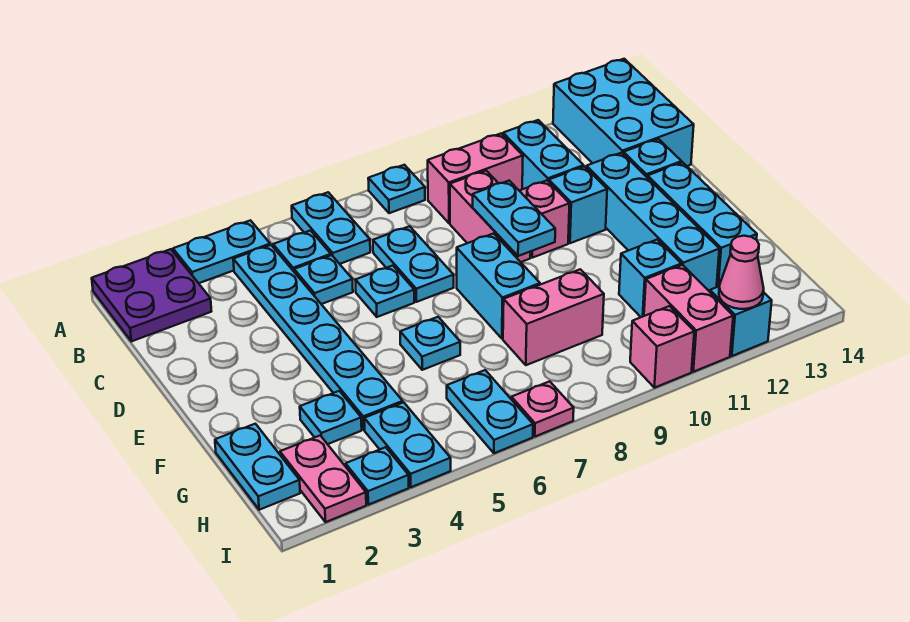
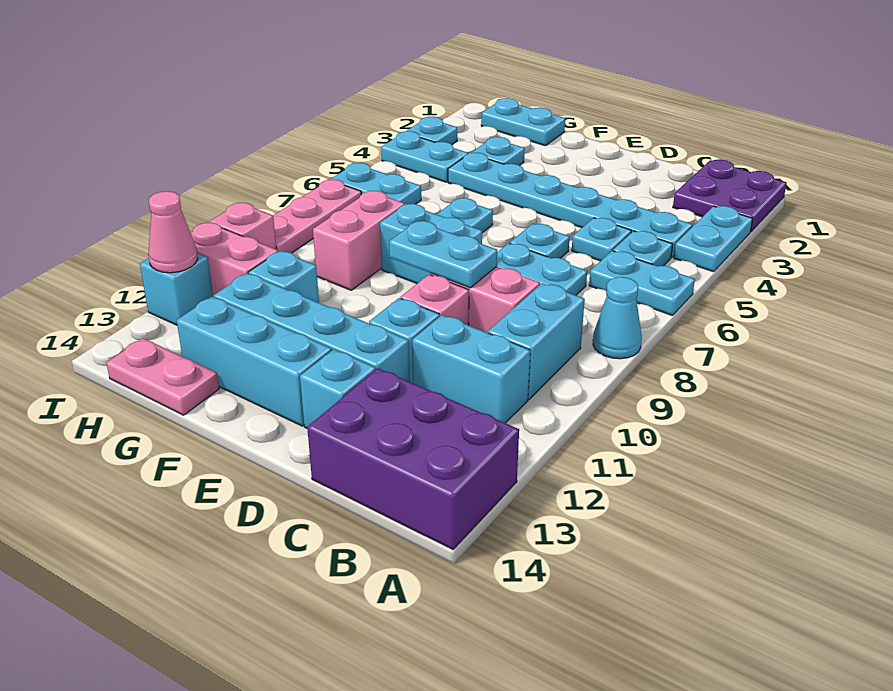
cyan 1x1 plate [368,165,425,213] -> cyan 1x1 cone [593,277,642,359]
cyan 2x3 brick [553,59,694,166] -> purple 2x3 brick [307,368,519,549]
pink 1x2 brick [428,134,523,223] -> cyan 1x2 brick [488,283,585,399]
pink 1x2 plate [280,436,366,522] -> pink 1x2 plate moved to [106,338,219,415]
pink 1x1 plate [511,381,574,436] -> pink 1x3 plate [273,179,361,253]

